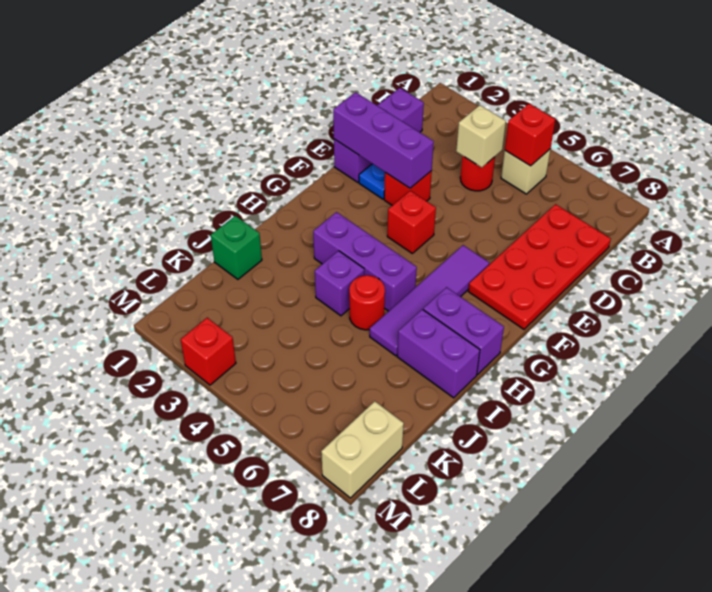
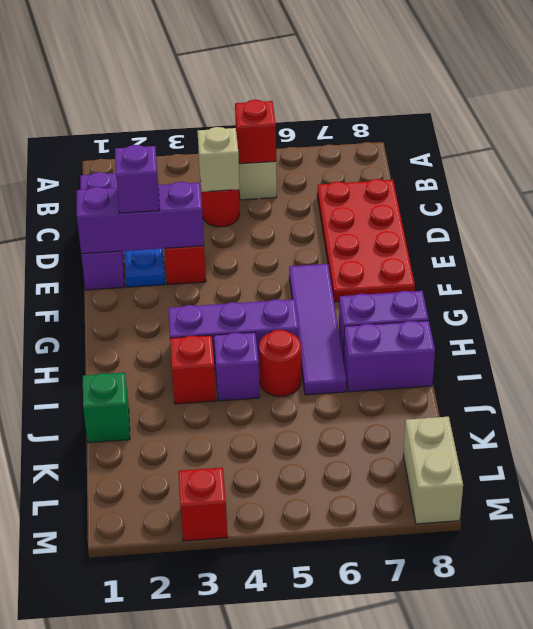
none -> purple 1x1 brick [115,145,160,213]
red 1x1 brick [387,191,436,253] -> red 1x1 brick moved to [170,335,216,404]

